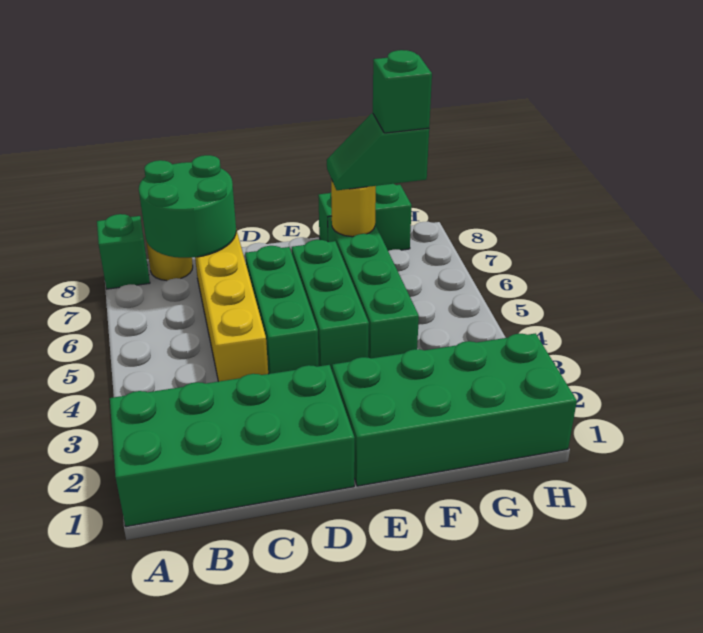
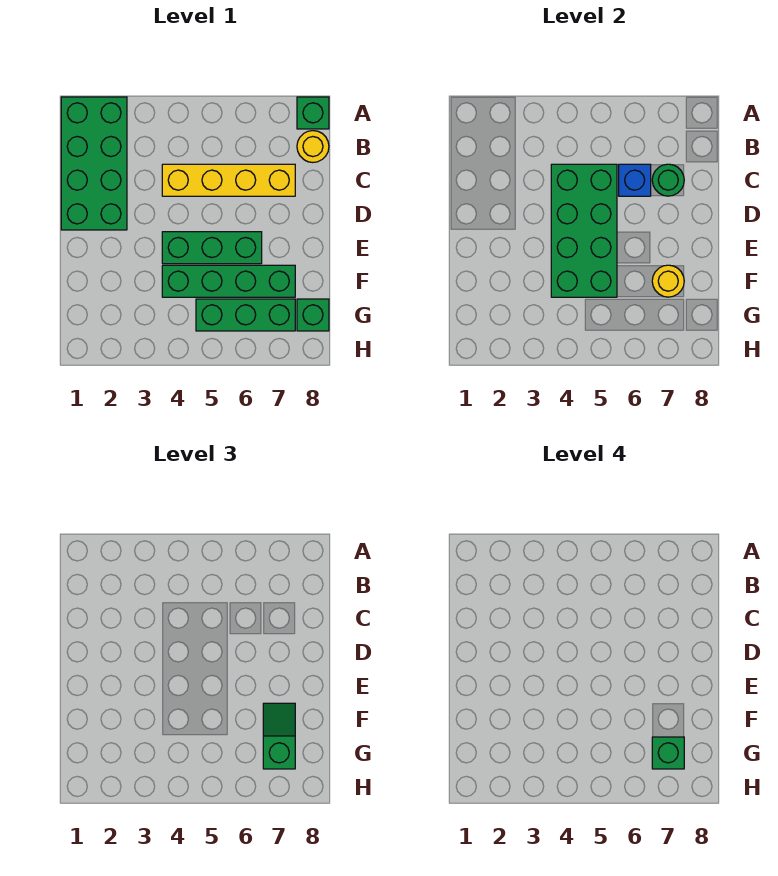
green 2x2 round brick [139,155,236,258] -> green 1x1 round brick [652,164,684,196]
none -> blue 1x1 brick [619,164,651,196]
green 1x3 brick [245,246,319,374] -> green 1x3 brick moved to [196,299,295,331]
green 2x4 brick [332,333,577,486] -> green 2x4 brick moved to [551,164,617,297]
green 1x2 brick [318,184,412,251] -> green 1x1 brick [297,299,329,331]

